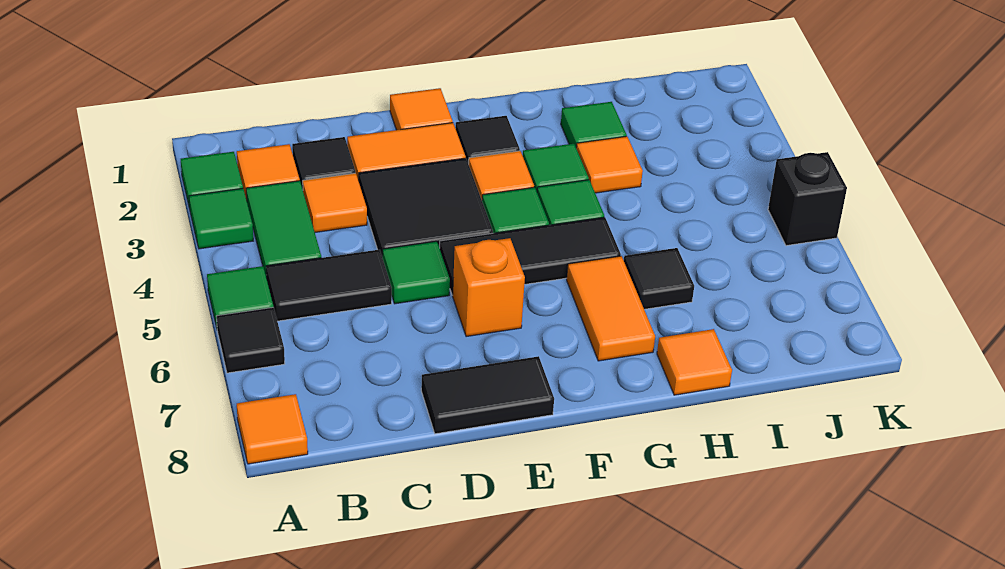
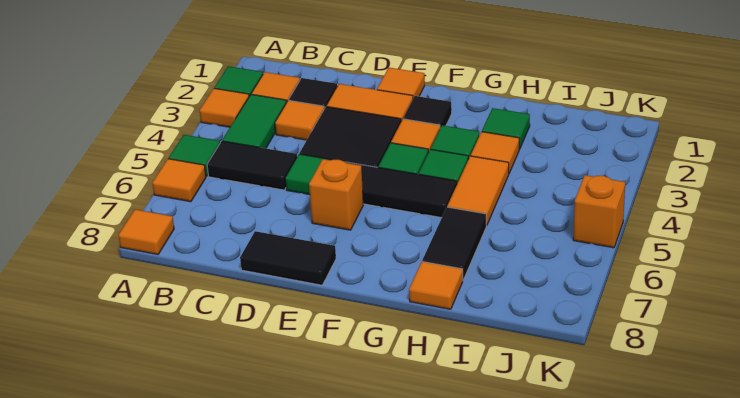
green 1x1 tile [189,189,253,249] -> orange 1x1 tile [200,88,249,127]
black 1x1 tile [216,307,285,373] -> orange 1x1 tile [153,159,206,202]
orange 1x2 tile [567,256,655,361] -> orange 1x2 tile moved to [447,156,509,225]
black 1x1 tile [624,248,694,309] -> black 1x2 tile [422,207,486,280]
black 1x1 brick [768,152,847,246] -> orange 1x1 brick [573,175,625,248]

